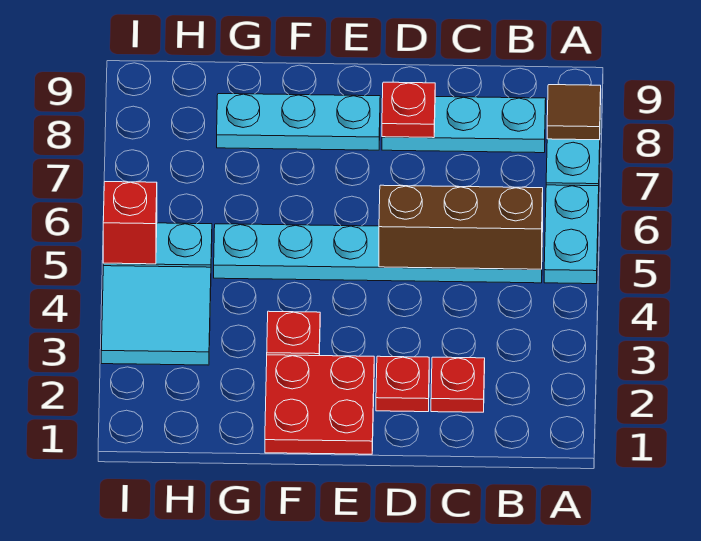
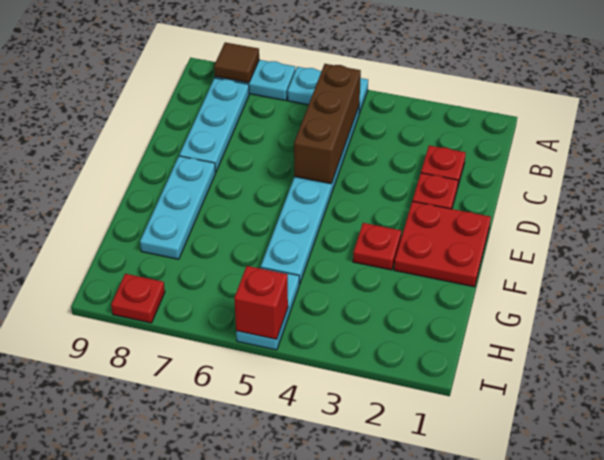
red 1x1 plate [382,82,435,138] -> red 1x1 plate moved to [111,274,165,323]
cyan 2x2 tile [101,266,211,365] -> none

